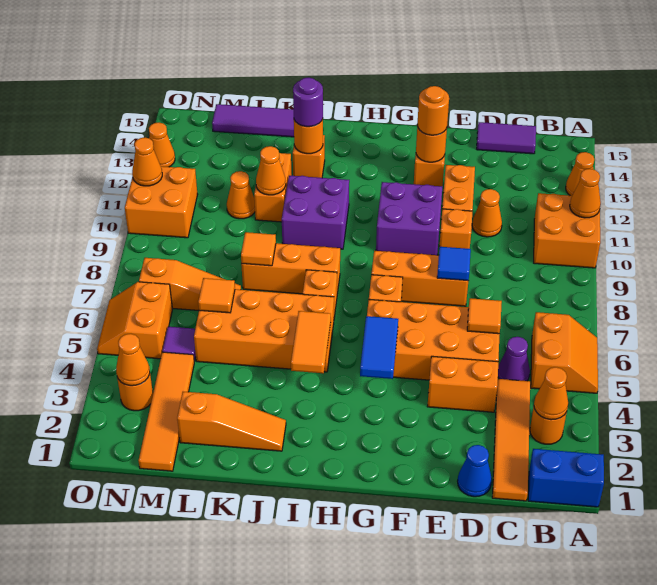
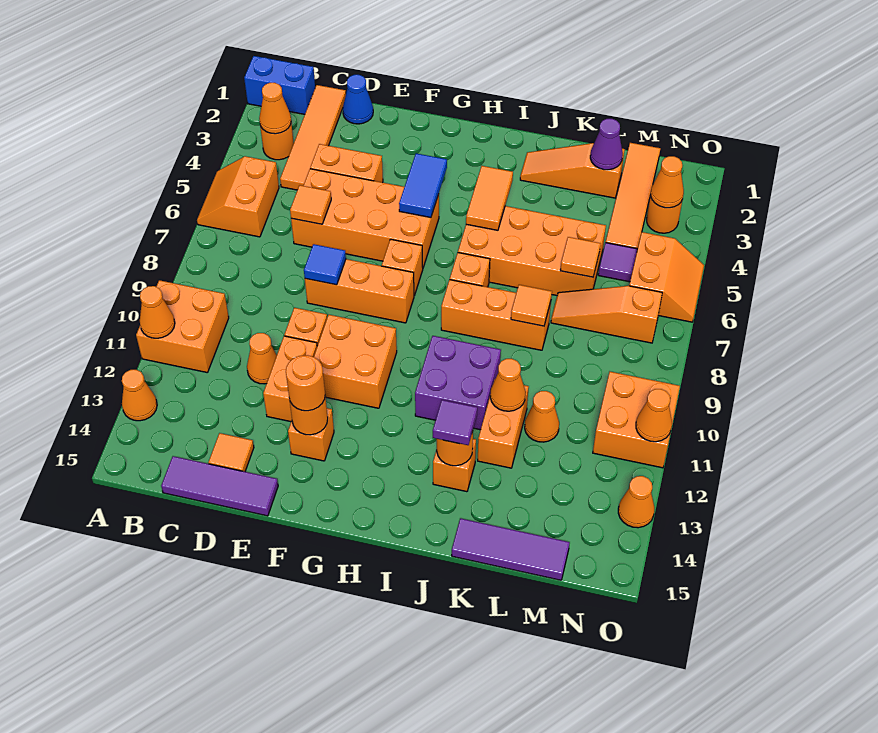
purple 1x1 cone [498,337,530,381] -> purple 1x1 cone moved to [590,119,623,170]
purple 1x2 tile [477,122,536,154] -> purple 1x3 tile [161,456,278,516]
none -> orange 1x1 tile [209,433,254,472]
purple 2x2 brick [376,182,443,255] -> orange 2x2 brick [314,315,397,408]
purple 1x1 round brick [293,78,323,127] -> purple 1x1 tile [433,400,477,445]

